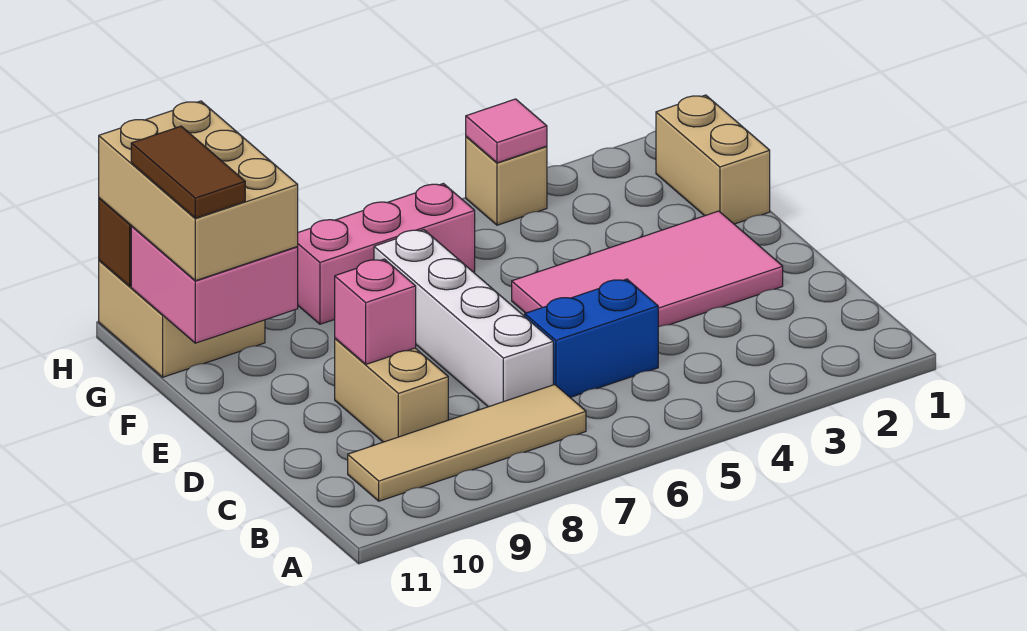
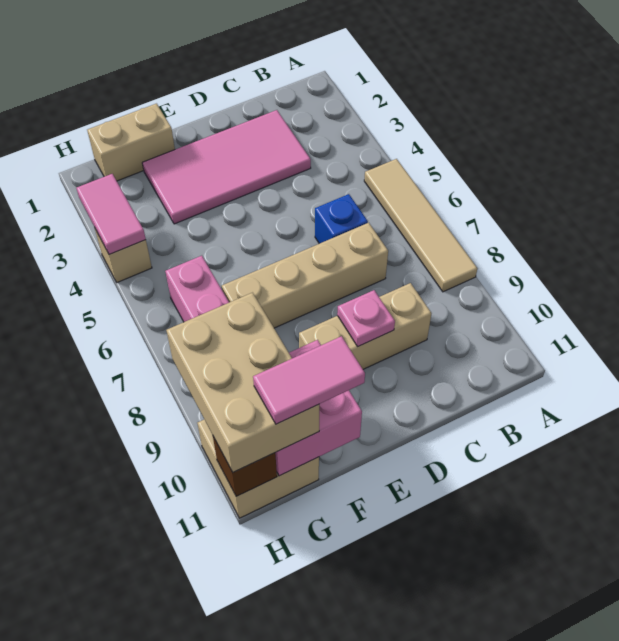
tan 1x4 tile [348,384,586,501] -> tan 1x4 tile moved to [364,159,477,292]
blue 1x2 brick [525,279,658,397] -> blue 1x1 brick [315,194,368,244]
white 1x4 brick [374,230,553,407] -> tan 1x4 brick [222,223,388,328]
tan 1x2 brick [335,338,448,442] -> tan 1x3 brick [299,283,431,369]
pink 2x4 tile [512,211,783,327] -> pink 2x4 tile turned to [142,110,311,224]
pink 1x1 brick [335,259,416,364] -> pink 1x1 plate [337,290,395,346]
tan 2x3 brick [99,101,298,281] -> tan 2x3 brick turned to [166,293,319,472]
brown 1x2 tile [131,126,245,218] -> pink 1x2 tile [253,336,365,424]
pink 1x1 tile [466,99,547,163] -> pink 1x2 tile [76,174,146,255]

